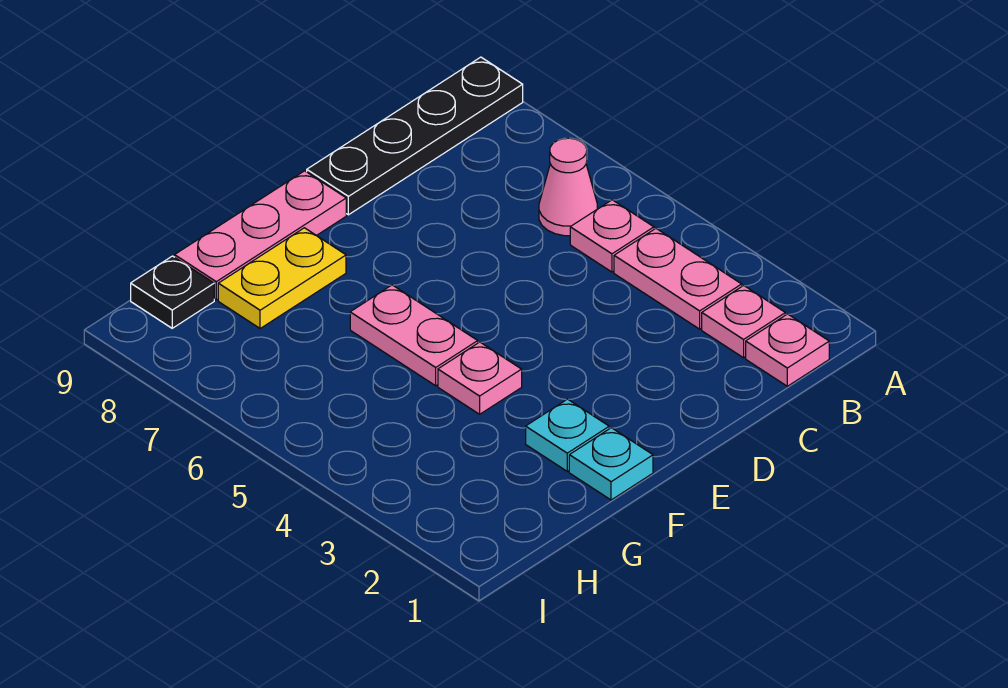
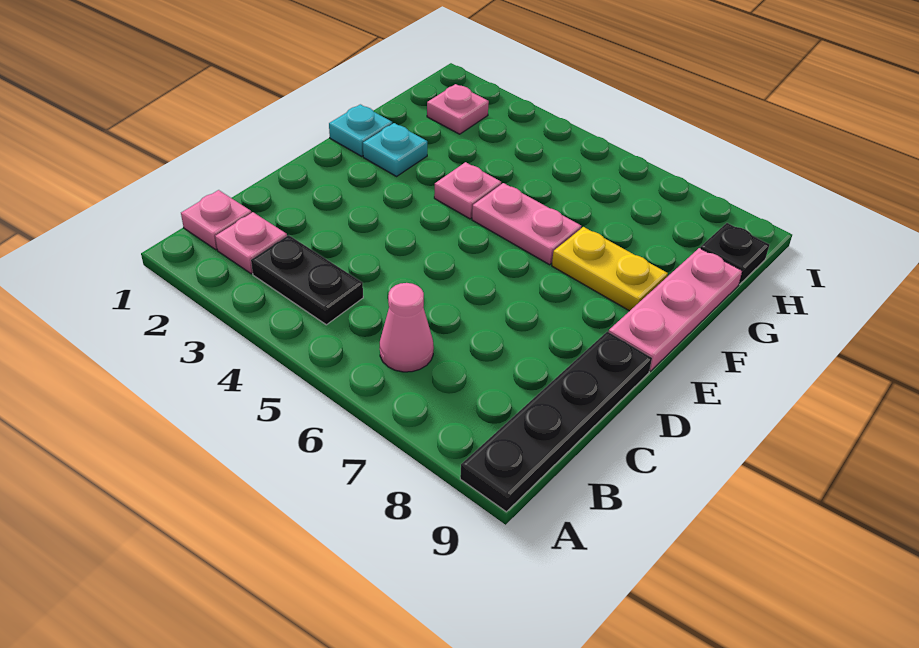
pink 1x2 plate [614,229,742,329] -> black 1x2 plate [251,235,363,325]
pink 1x1 plate [570,200,654,272] -> pink 1x1 plate moved to [427,84,489,134]
yellow 1x2 plate [218,228,346,329] -> yellow 1x2 plate turned to [552,227,668,311]

